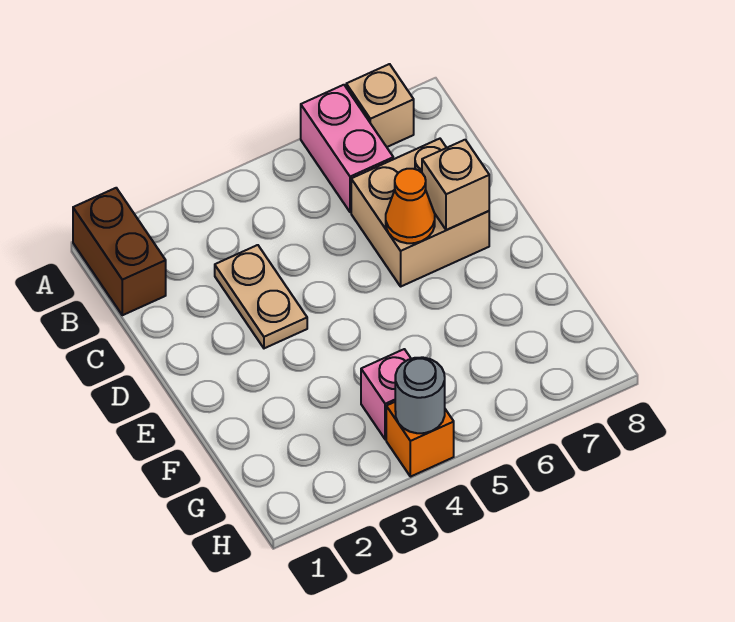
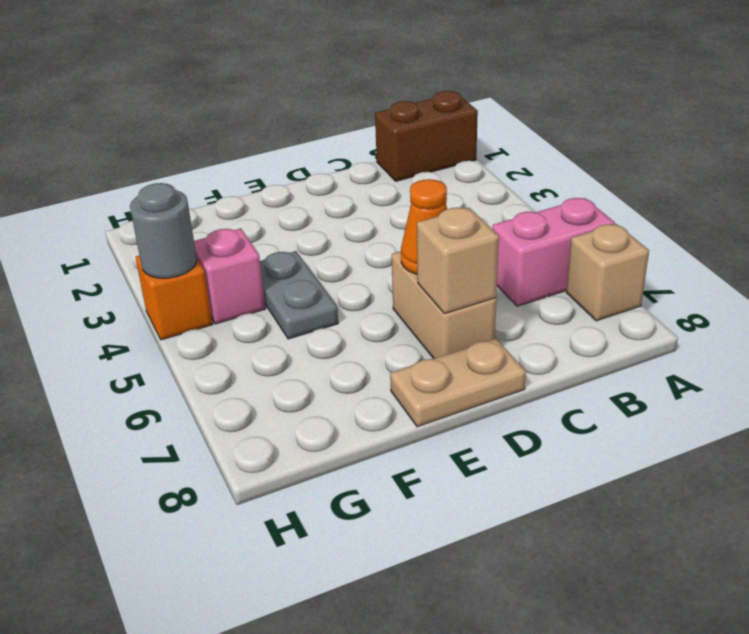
tan 1x2 plate [215,245,307,348] -> tan 1x2 plate moved to [390,339,526,427]
tan 2x2 brick [351,139,489,286] -> tan 1x2 brick [392,251,496,359]
none -> grey 1x2 plate [260,251,338,339]

